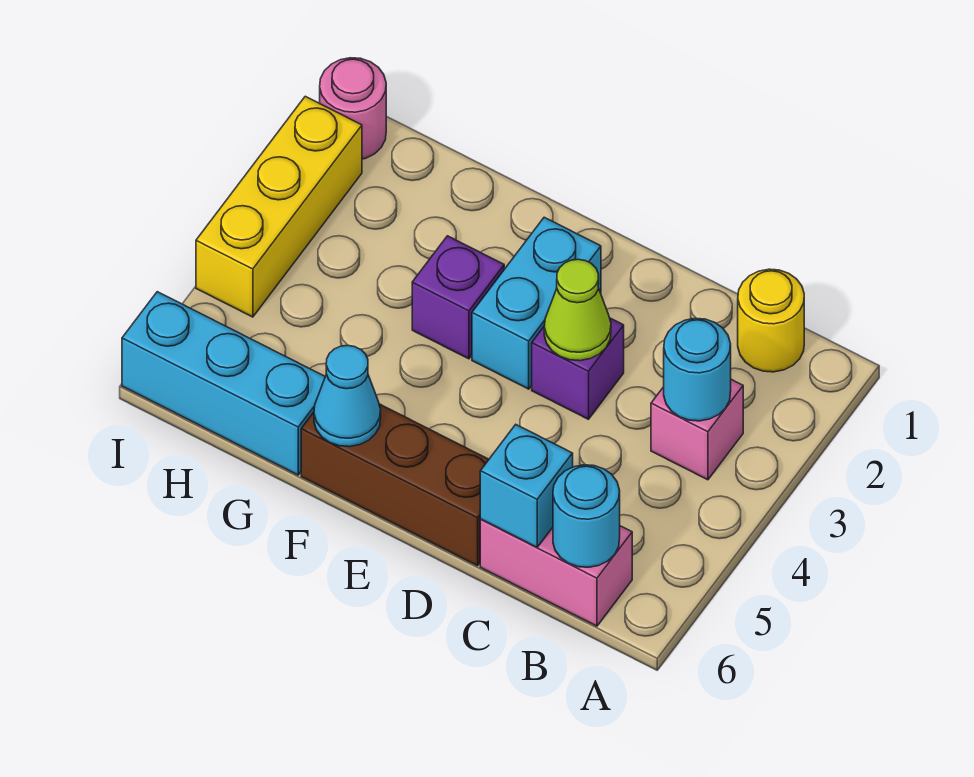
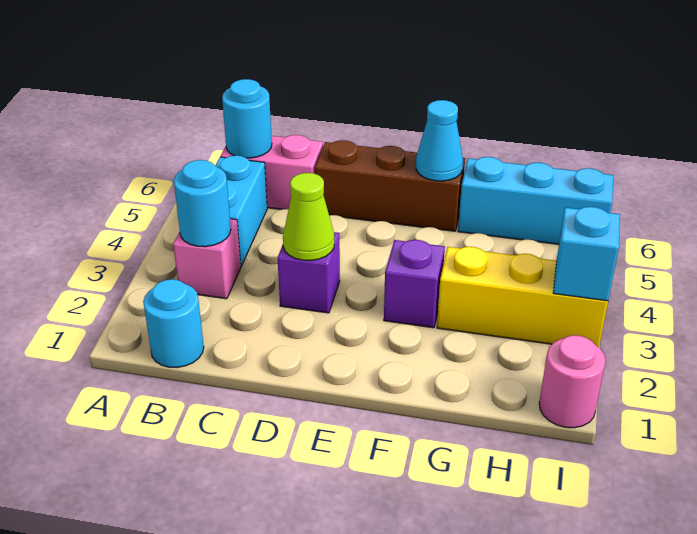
yellow 1x1 round brick [738,269,804,372] -> cyan 1x1 round brick [143,279,204,367]
cyan 1x1 brick [480,425,573,547] -> cyan 1x1 brick moved to [553,207,620,301]
cyan 1x2 brick [472,217,601,389] -> cyan 1x2 brick moved to [215,156,267,266]
yellow 1x3 brick [196,96,362,317] -> yellow 1x3 brick turned to [437,247,608,347]

